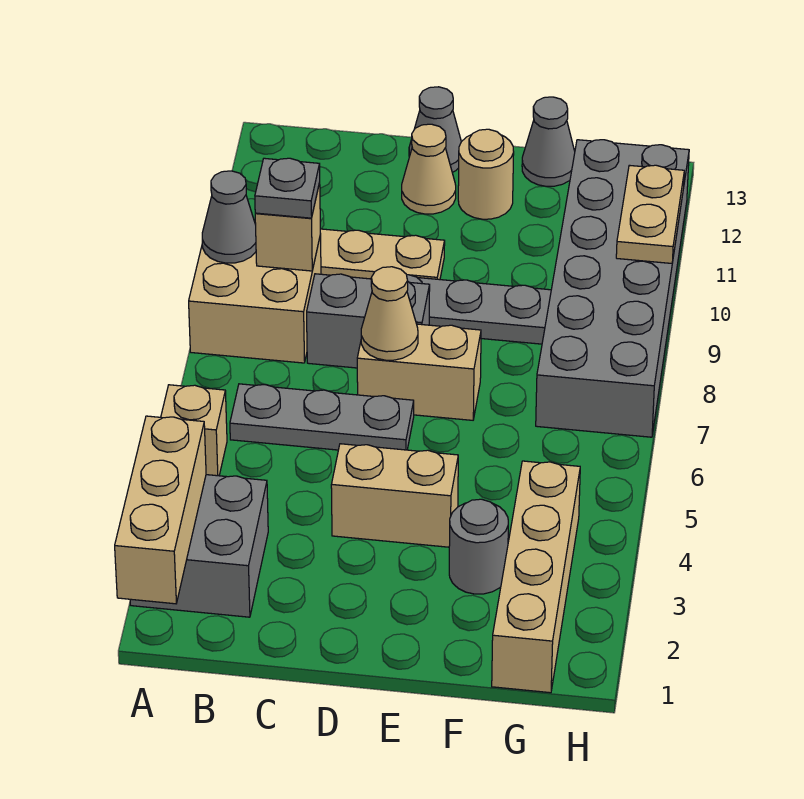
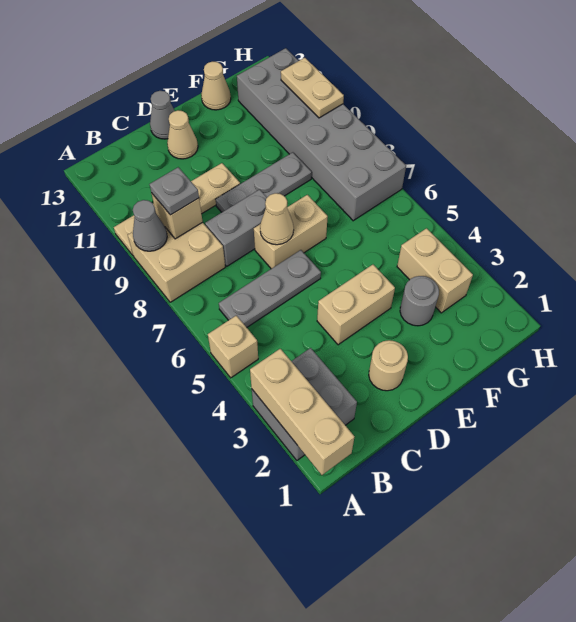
tan 1x1 round brick [458,129,514,219] -> tan 1x1 round brick moved to [369,340,408,391]
grey 1x1 cone [522,97,575,186] -> tan 1x1 cone [201,62,231,110]
tan 1x4 brick [492,461,580,693] -> tan 1x2 brick [397,228,473,313]

